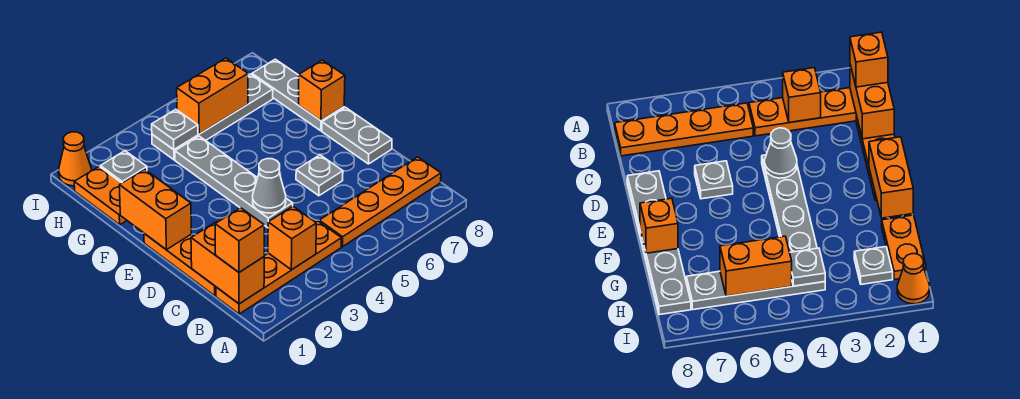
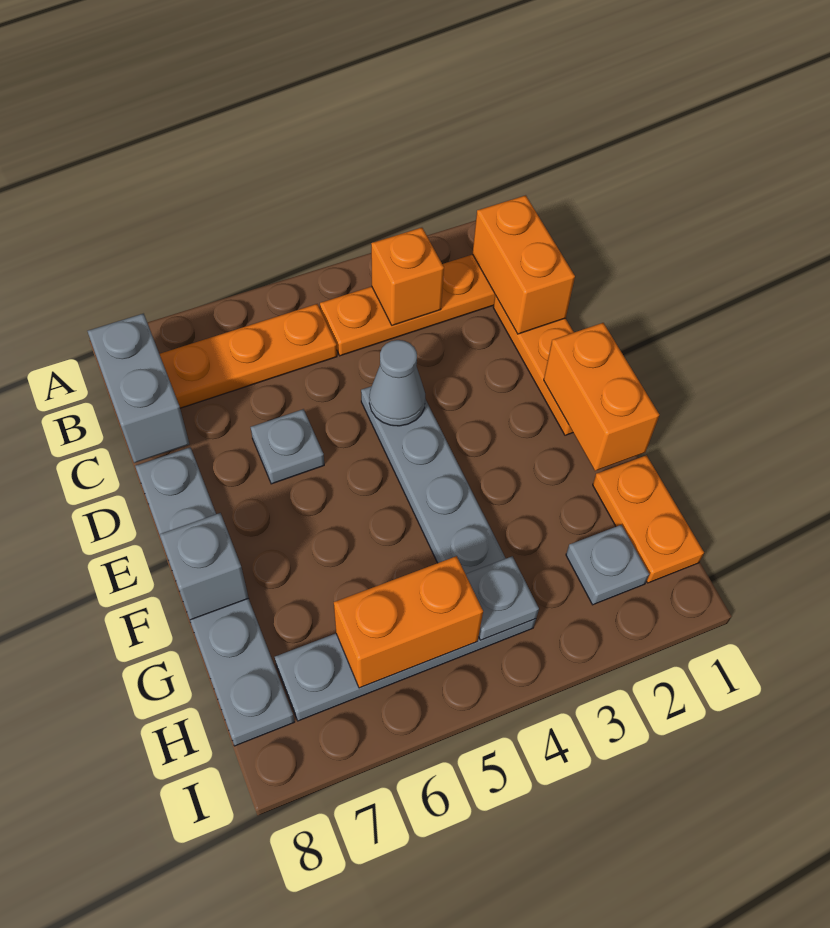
orange 1x1 brick [215,208,264,272] -> none
none -> grey 1x2 brick [88,314,189,463]
orange 1x1 brick [299,60,345,121] -> grey 1x1 brick [159,513,249,620]
orange 1x1 cone [59,132,91,186] -> none

